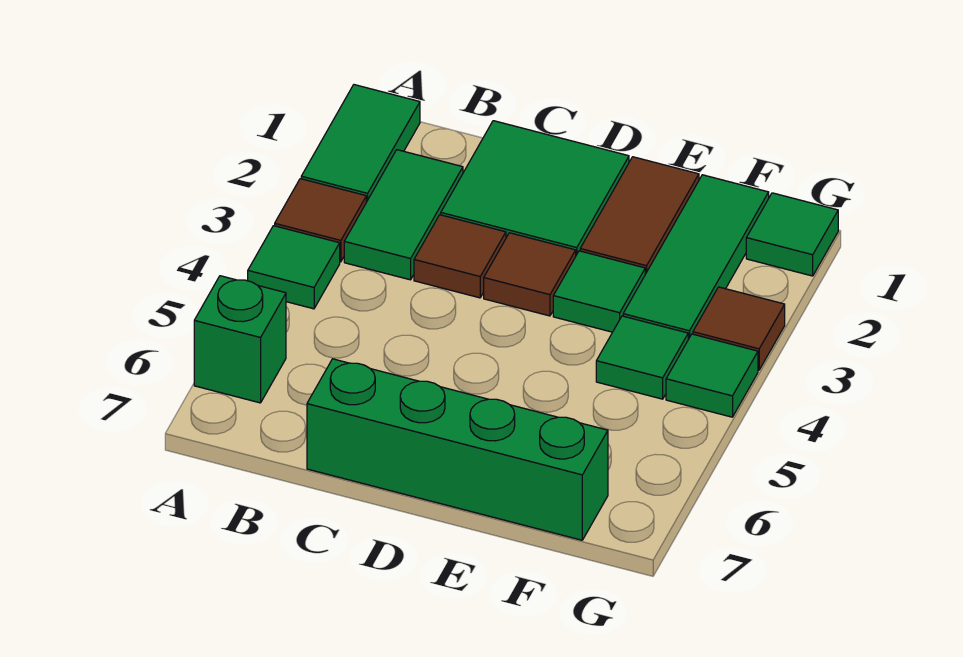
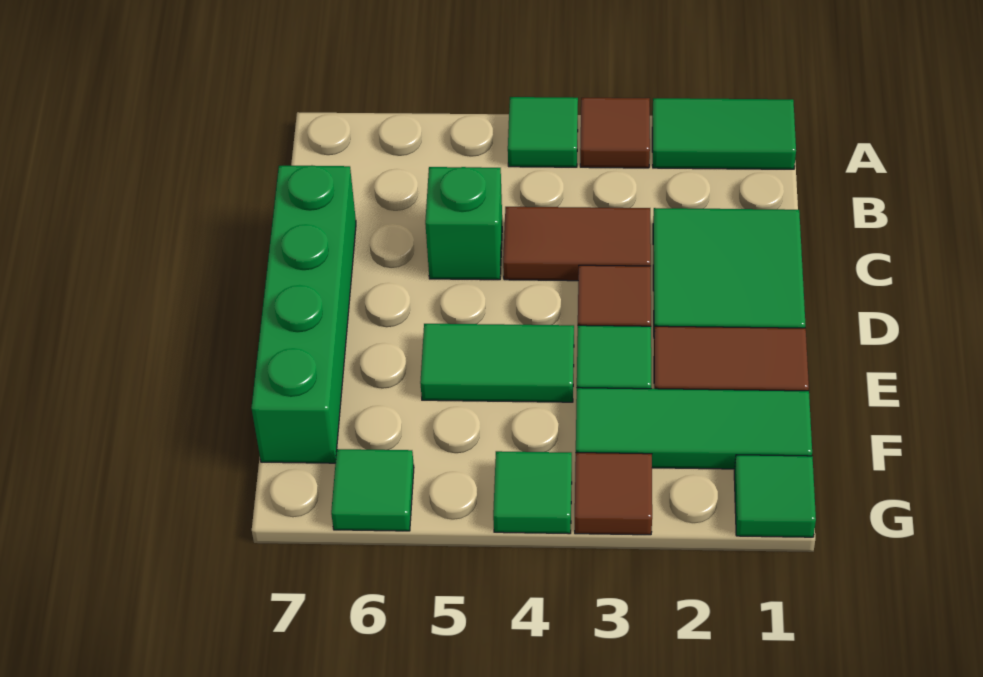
green 1x1 brick [194,276,286,403] -> green 1x1 brick moved to [425,167,502,280]
green 1x2 tile [344,150,463,280] -> green 1x2 tile moved to [420,324,574,402]
brown 1x1 tile [414,215,506,298] -> brown 1x2 tile [503,207,651,281]
green 1x1 tile [596,316,688,399] -> green 1x1 tile moved to [331,449,414,531]

